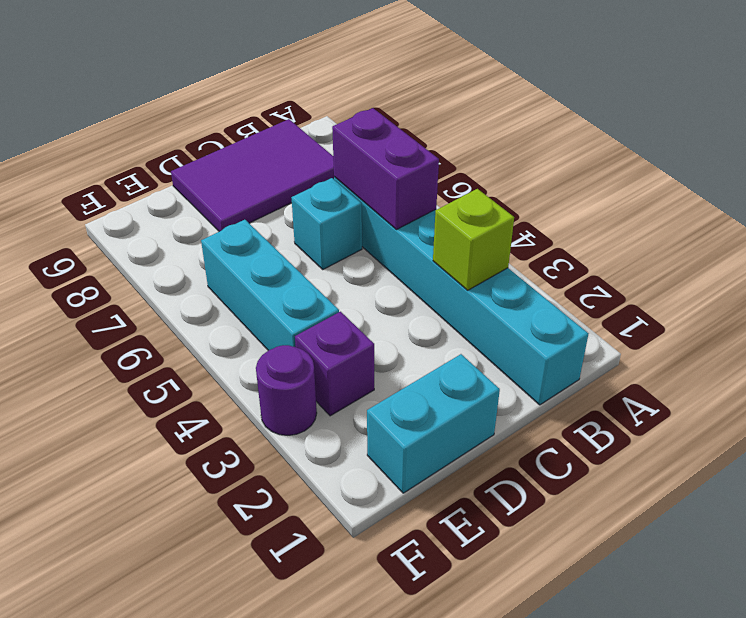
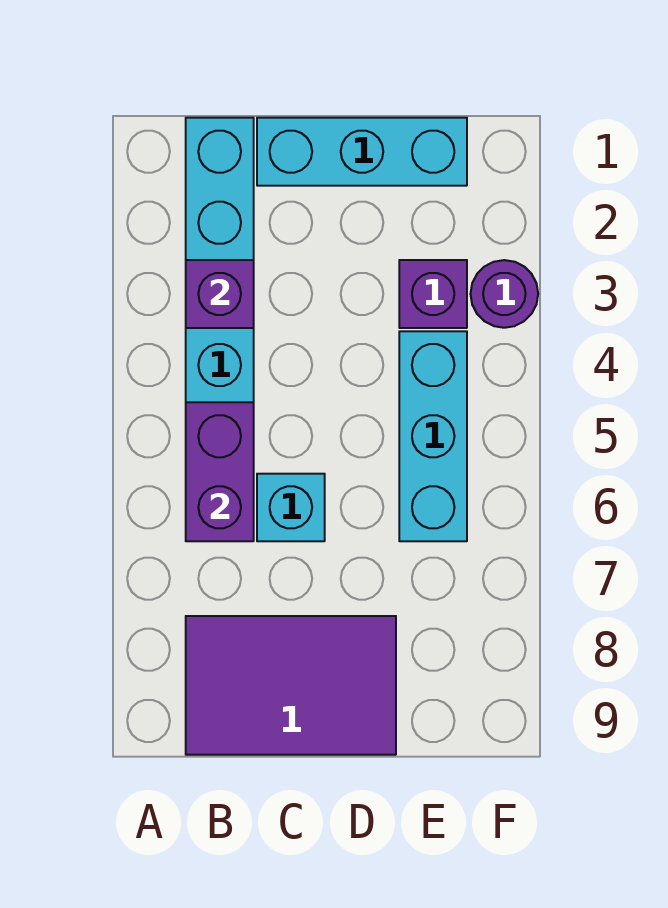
lime 1x1 brick [433,189,514,290] -> purple 1x1 brick [186,260,254,328]
cyan 1x2 brick [367,354,500,493] -> cyan 1x3 brick [257,118,467,186]

